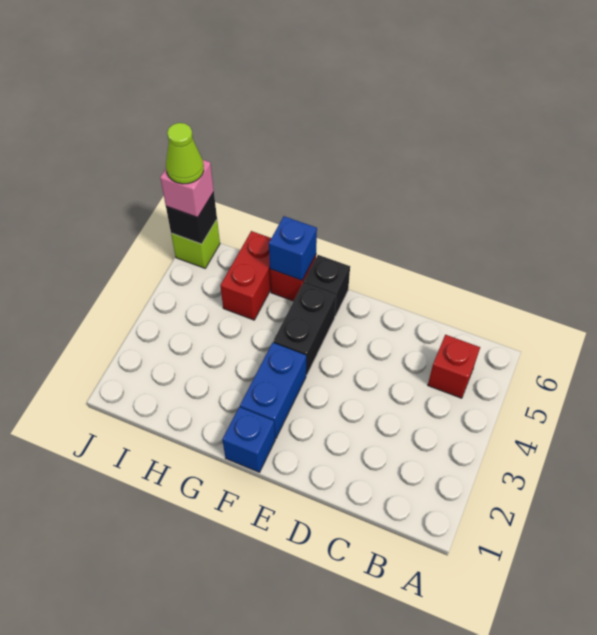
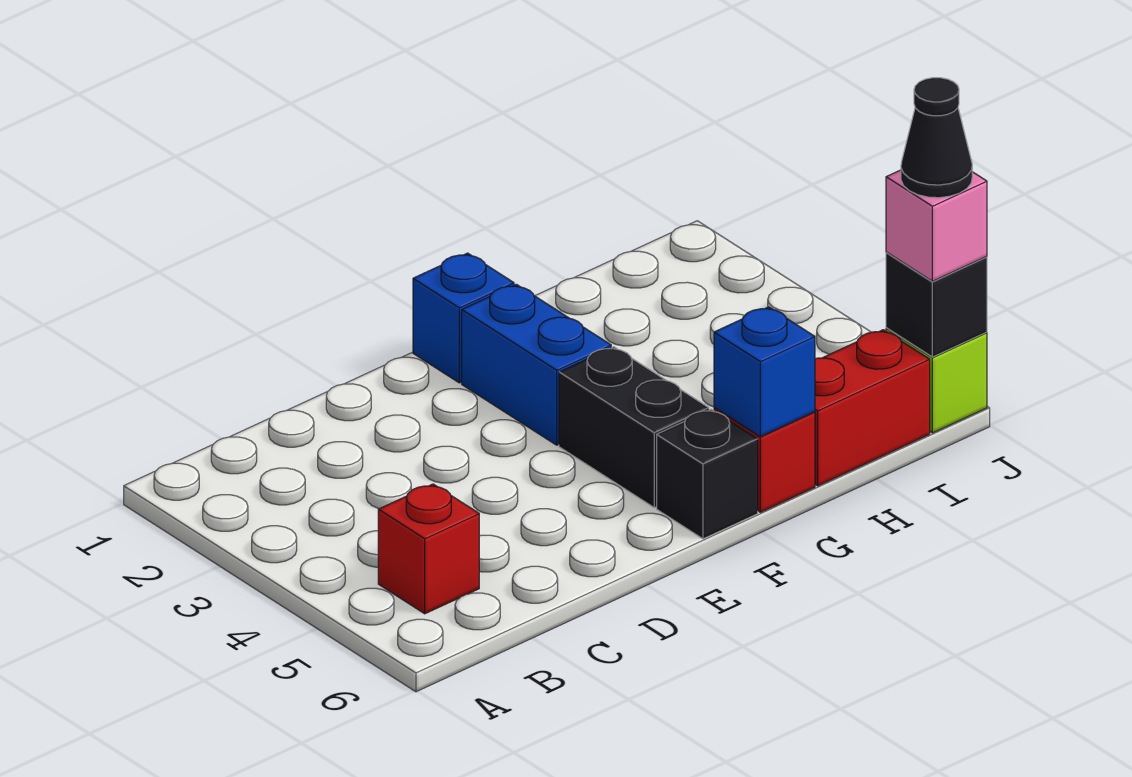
red 1x2 brick [220,231,271,320] -> red 1x2 brick turned to [815,330,930,486]
lime 1x1 cone [166,123,204,184] -> black 1x1 cone [901,78,972,198]

